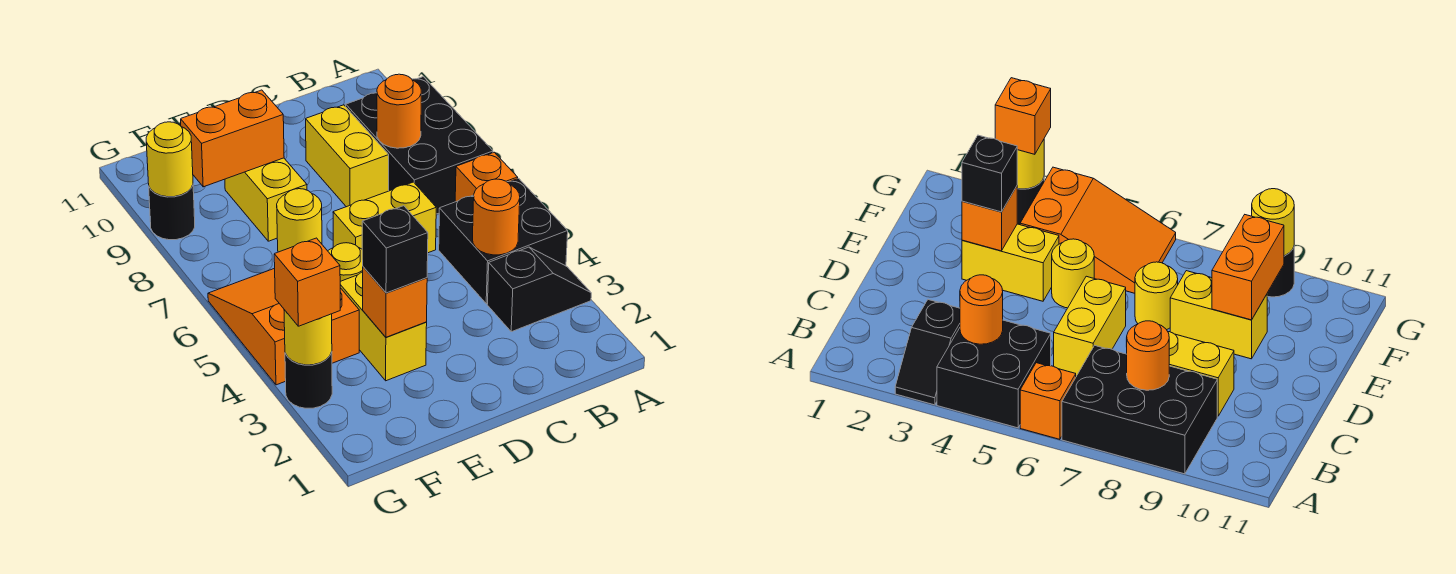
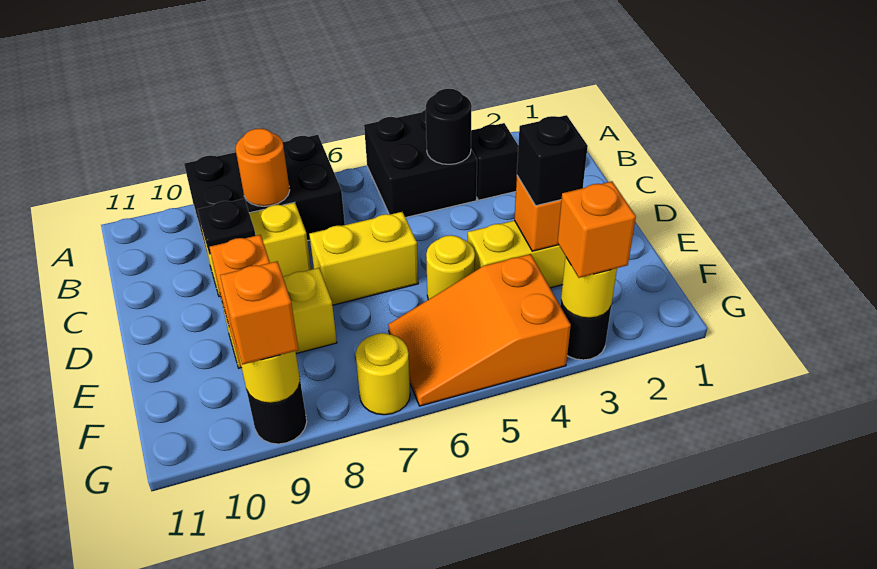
orange 1x1 brick [455,152,518,202] -> orange 1x1 brick moved to [220,261,299,365]
orange 1x1 round brick [473,179,520,255] -> black 1x1 round brick [426,89,472,164]
yellow 1x2 brick [333,182,436,253] -> yellow 1x2 brick turned to [309,212,418,305]
none -> black 1x1 plate [197,199,256,255]
yellow 1x1 round brick [277,189,322,252] -> yellow 1x1 round brick moved to [356,333,410,415]

